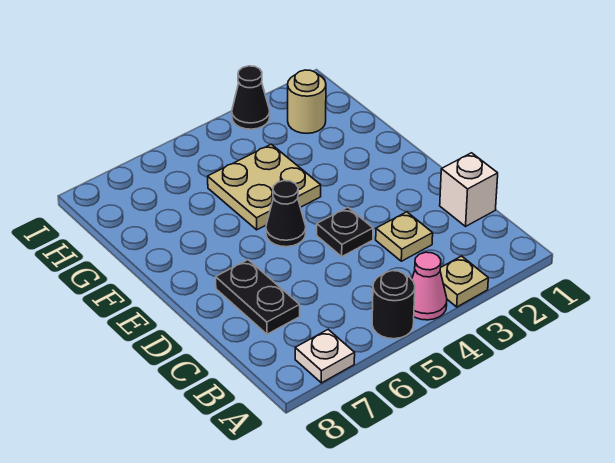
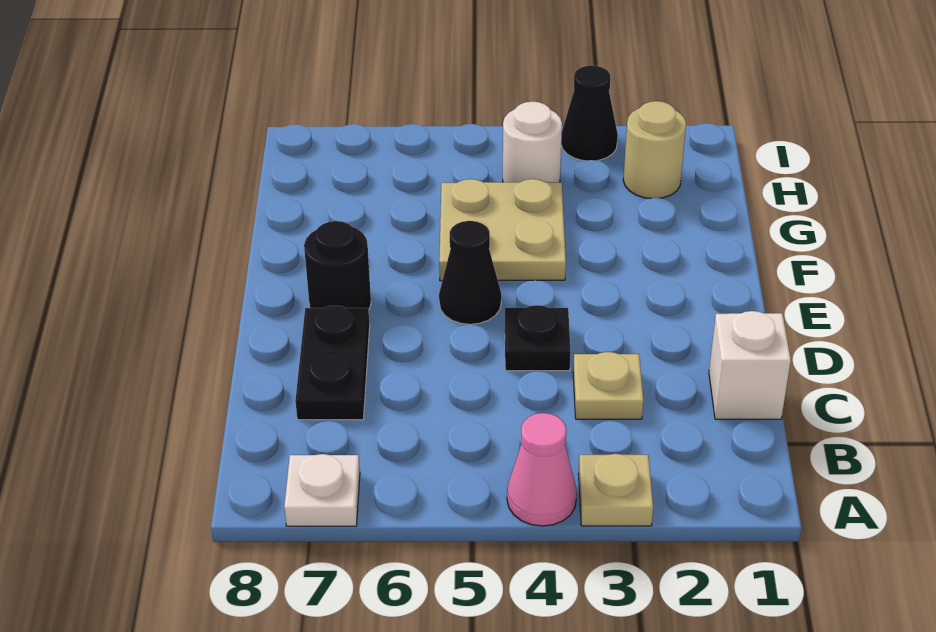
black 1x1 round brick [372,271,415,339] -> black 1x1 round brick moved to [304,221,371,309]
none -> white 1x1 round brick [503,101,562,182]

